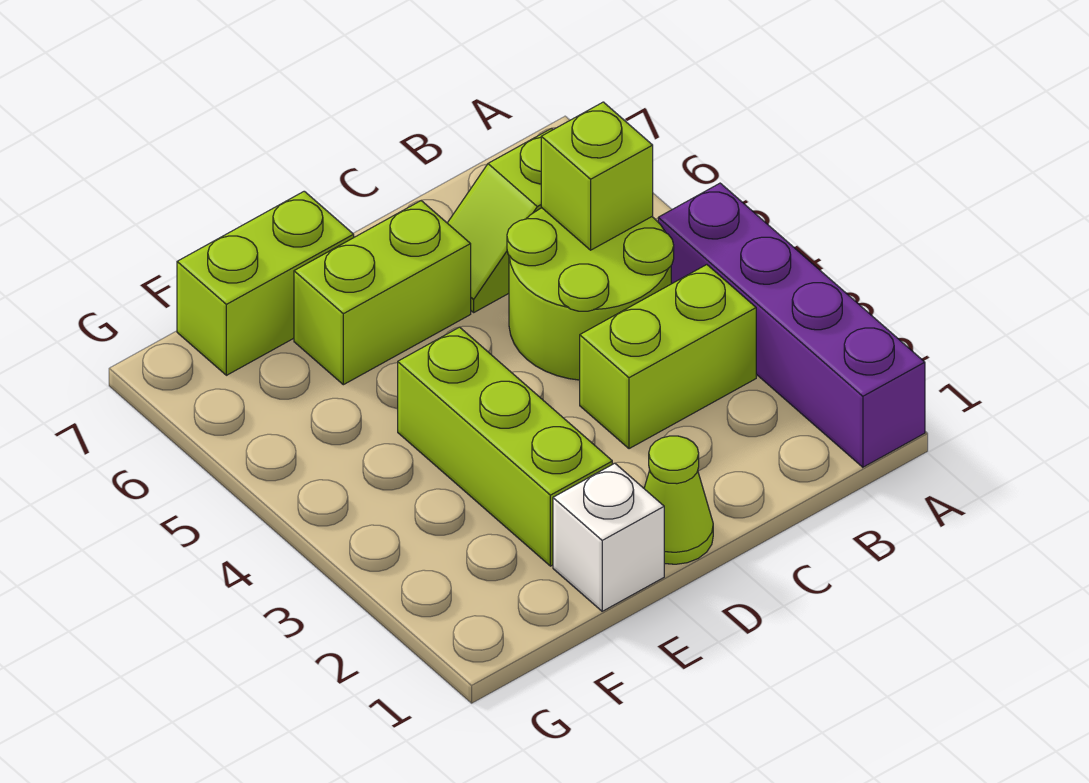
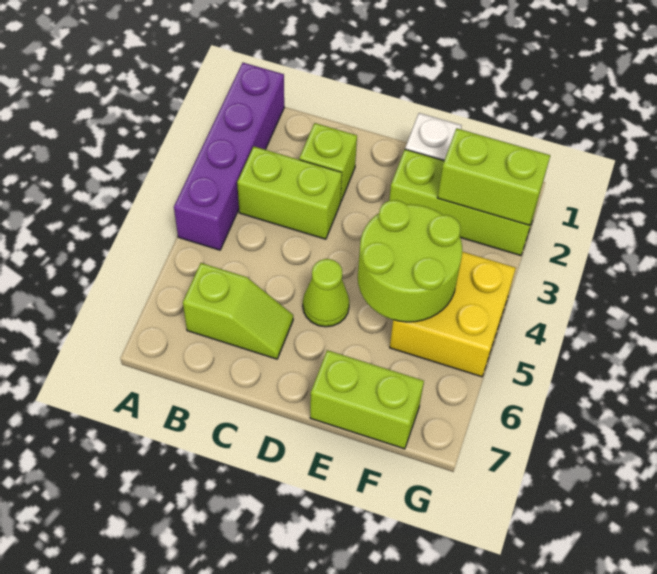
lime 2x2 round brick [507,208,674,380] -> lime 2x2 round brick moved to [358,200,462,322]
lime 1x1 brick [541,102,653,250] -> lime 1x1 brick moved to [299,123,357,201]
lime 1x1 cone [644,436,713,564] -> lime 1x1 cone moved to [303,259,349,327]
lime 1x2 brick [294,201,471,385] -> lime 1x2 brick moved to [438,128,550,225]
lime 1x3 brick [398,327,612,566] -> lime 1x3 brick turned to [389,149,539,256]
none -> yellow 2x2 brick [390,252,516,377]

